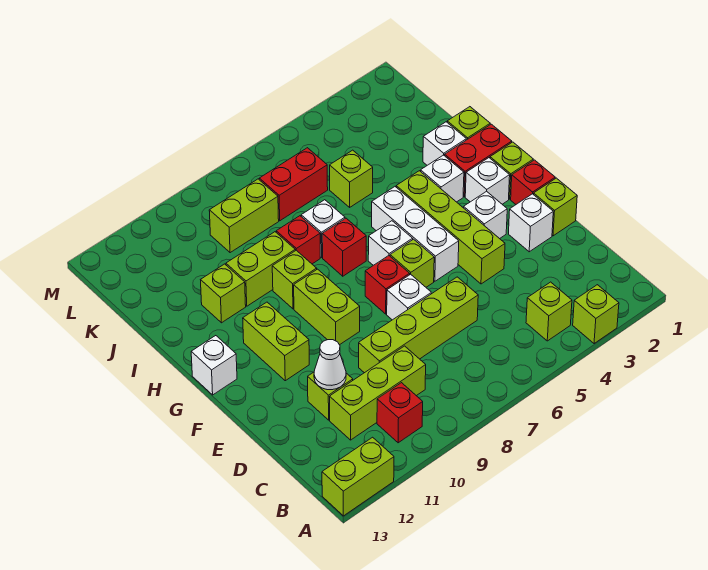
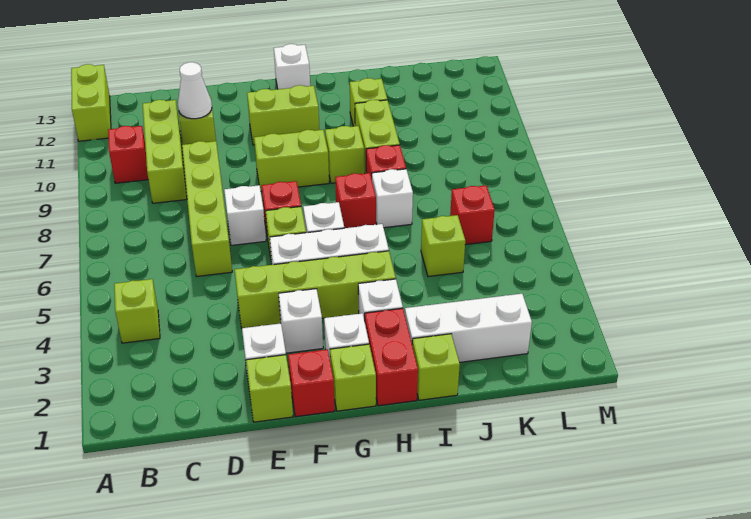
lime 1x1 brick [573,285,619,344] -> none
white 1x1 brick [423,122,466,165] -> white 1x3 brick [405,294,532,362]
red 1x2 brick [259,148,328,221] -> red 1x1 brick [450,185,495,245]
lime 1x2 brick [209,179,279,253] -> none

